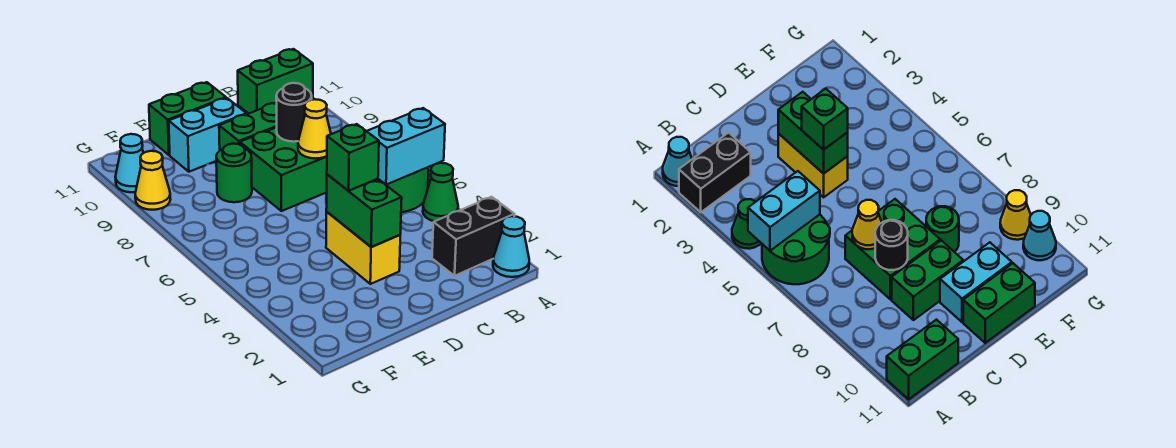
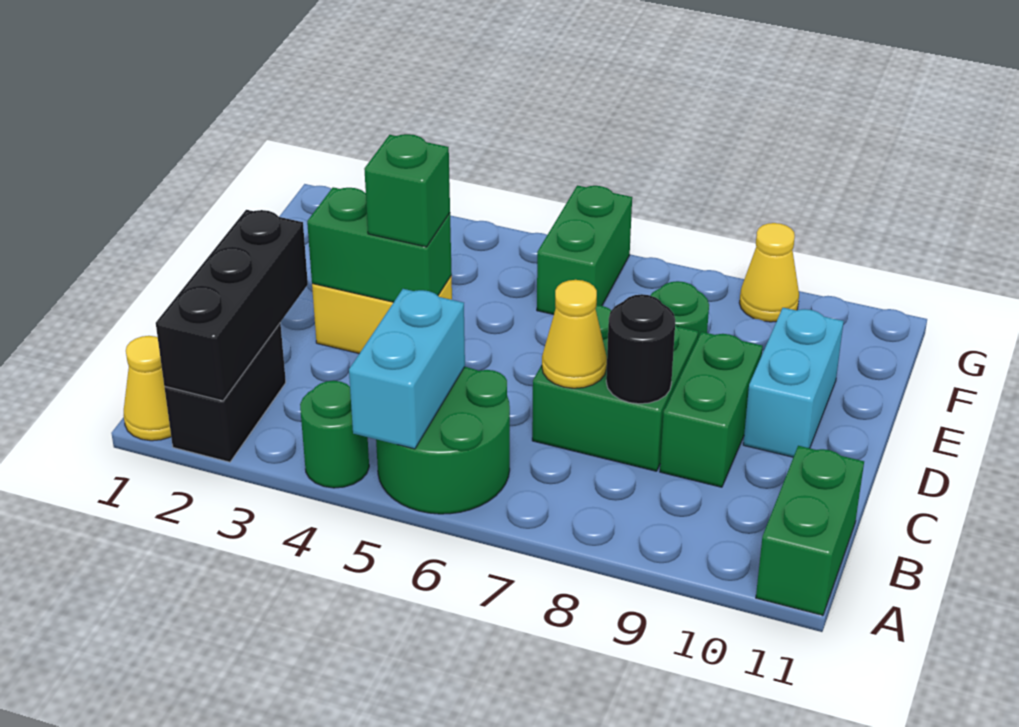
cyan 1x1 cone [493,216,529,277] -> yellow 1x1 cone [124,336,171,441]
none -> black 1x3 brick [156,210,308,401]
green 1x1 cone [423,163,458,221] -> green 1x1 round brick [300,381,369,488]
green 1x2 brick [149,82,226,155] -> green 1x2 brick moved to [537,185,632,315]
cyan 1x1 cone [115,134,143,192] -> none

